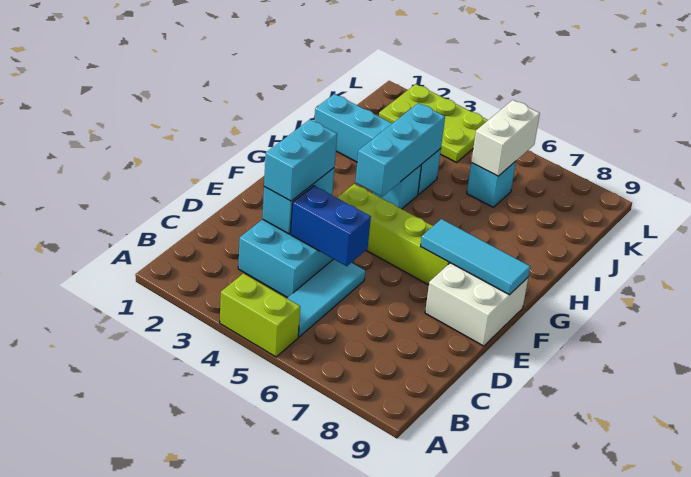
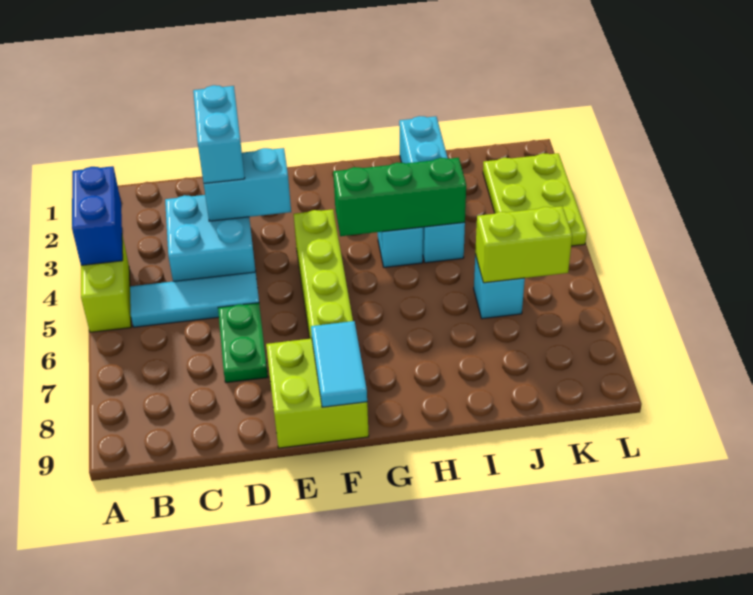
cyan 1x2 brick [264,120,337,201] -> cyan 1x2 brick turned to [193,85,245,183]
blue 1x2 brick [291,186,371,266] -> blue 1x2 brick moved to [72,166,123,265]
none -> green 1x2 plate [218,303,268,383]
white 2x2 brick [425,263,528,346] -> lime 2x2 brick [266,338,369,448]
cyan 1x3 tile [421,219,530,295] -> cyan 1x2 tile [311,321,367,407]
cyan 1x3 brick [355,103,445,197] -> green 1x3 brick [333,158,466,236]
white 1x2 brick [471,100,540,176] -> lime 1x2 brick [475,206,572,283]

